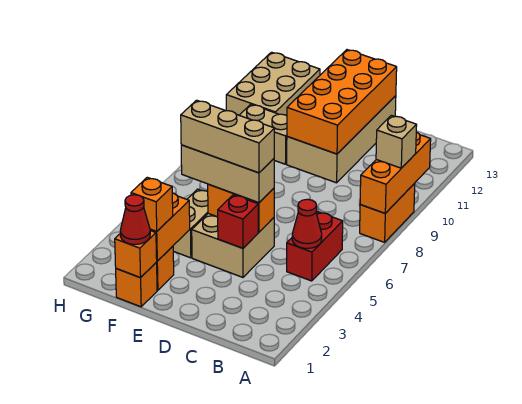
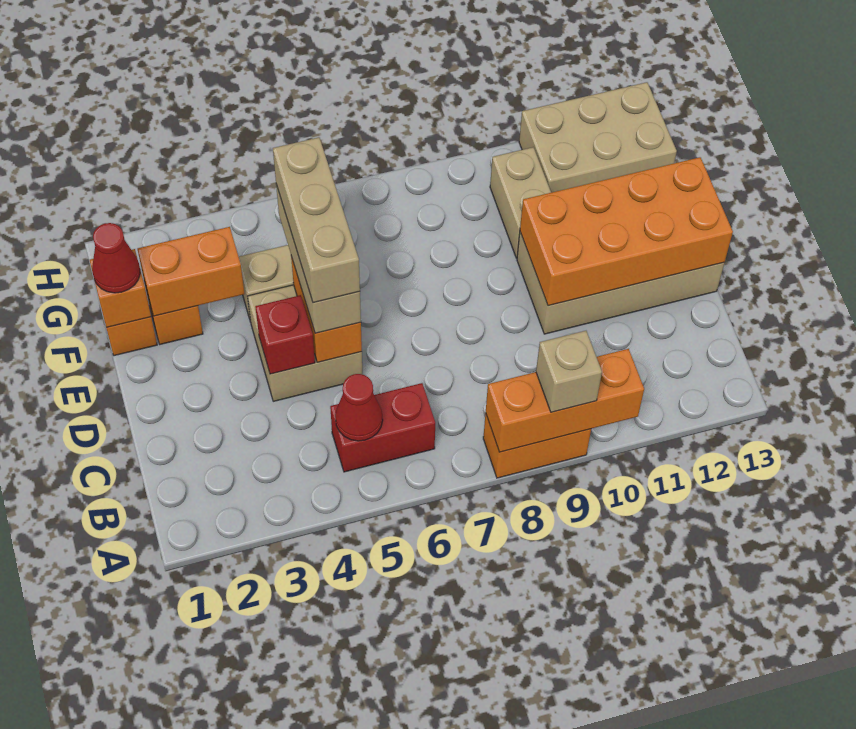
orange 1x1 brick [131,177,173,231] -> none

